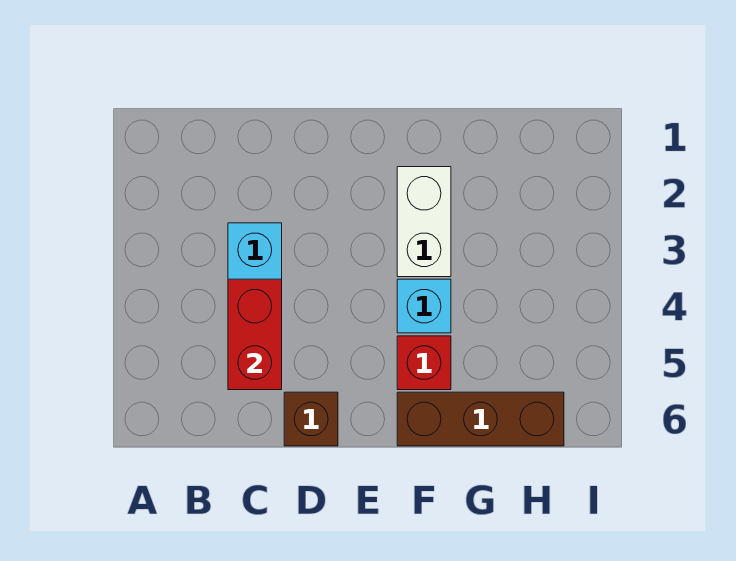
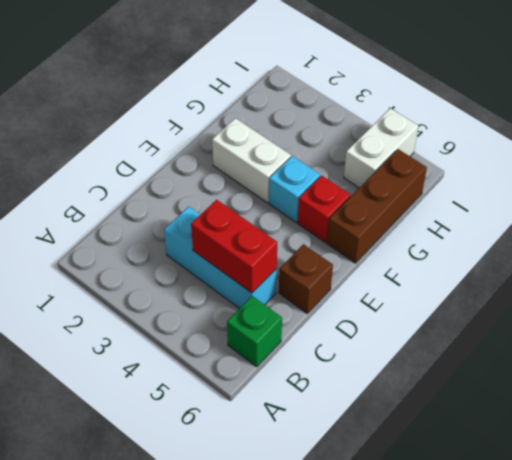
none -> green 1x1 brick [227,296,282,367]
none -> white 1x2 brick [344,108,418,188]

